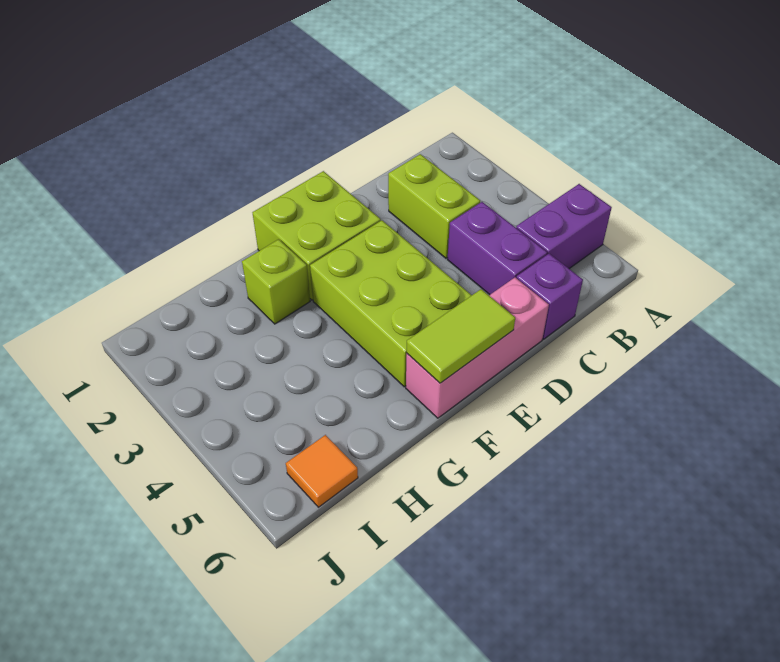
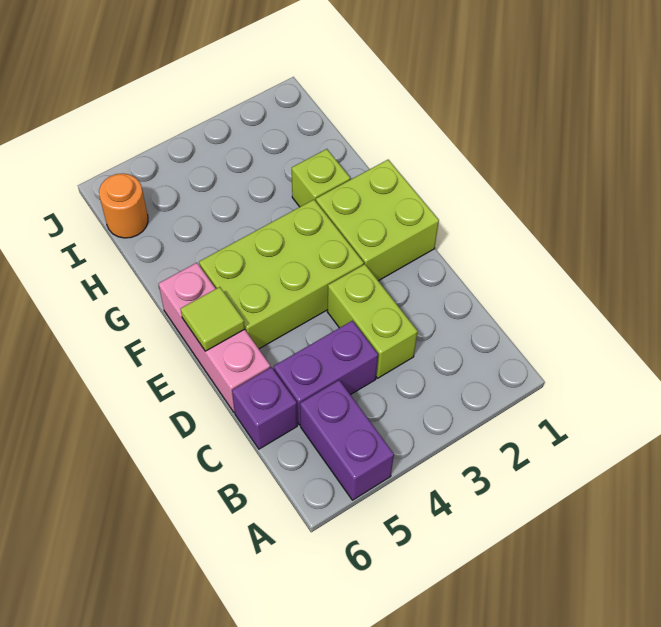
lime 1x2 brick [388,154,480,258] -> lime 1x2 brick turned to [327,264,418,378]
lime 1x2 tile [407,289,515,383] -> lime 1x1 tile [181,287,245,351]
orange 1x1 tile [286,435,358,507] -> orange 1x1 round brick [99,174,148,238]

